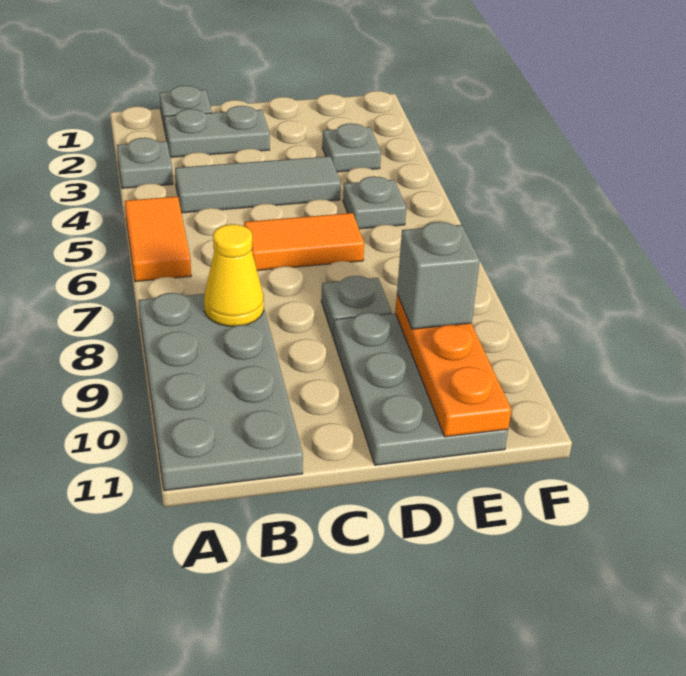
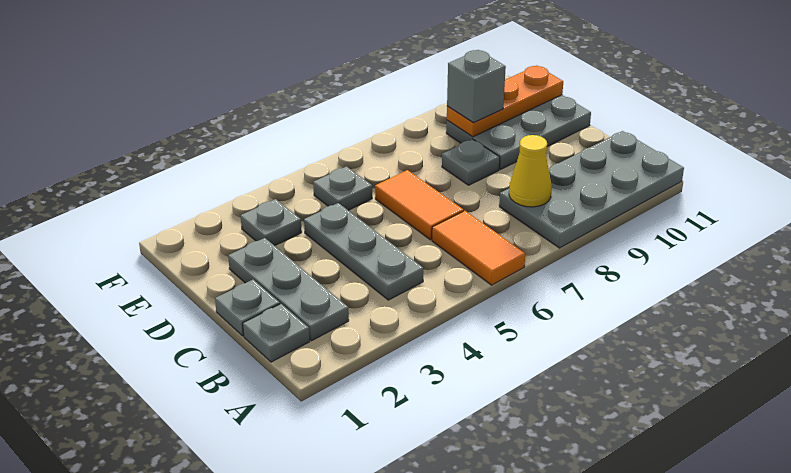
grey 1x1 plate [117,138,173,188] -> grey 1x1 plate moved to [215,280,280,336]
orange 1x2 tile [125,196,191,282] -> orange 1x2 tile turned to [432,211,525,285]
grey 1x2 plate [164,106,270,157] -> grey 1x3 plate [228,238,349,341]
grey 1x3 tile [175,156,341,213] -> grey 1x3 plate [304,203,423,300]

